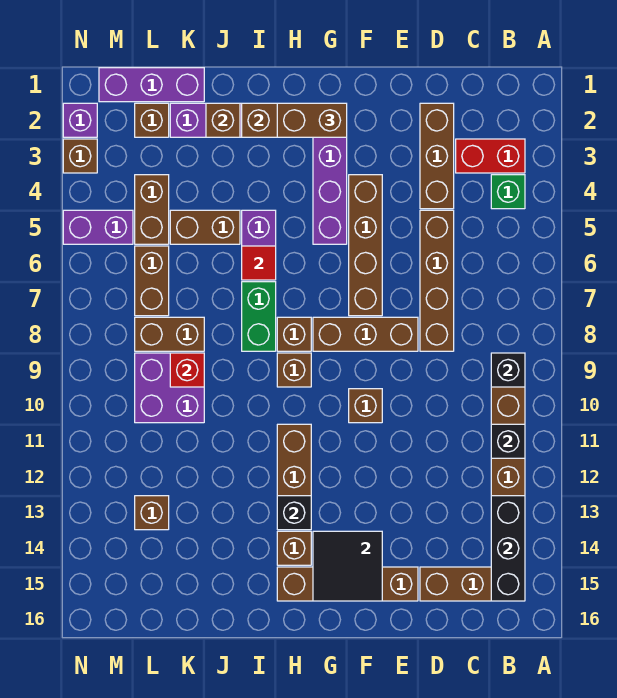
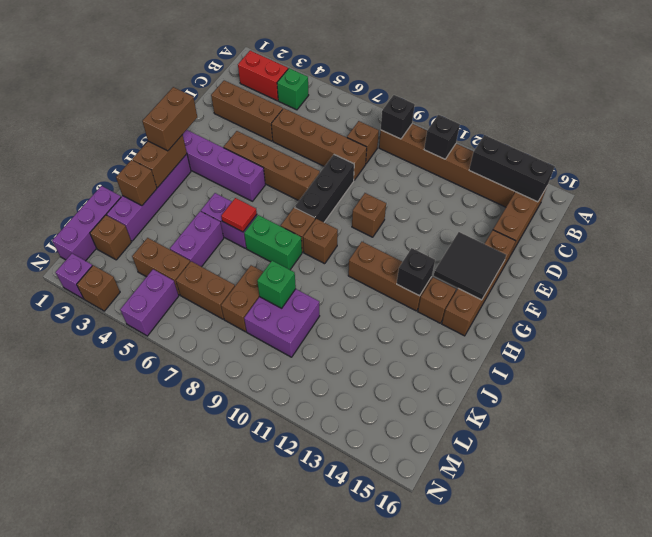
red 1x2 brick [456,139,525,173] -> red 1x2 brick turned to [238,51,288,101]
brown 1x3 brick [313,317,418,351] -> black 1x3 brick [295,155,354,222]
brown 1x2 brick [170,210,240,244] -> purple 1x2 brick [170,211,224,267]
red 1x1 brick [170,353,204,387] -> green 1x1 brick [257,261,296,308]
brown 1x1 brick [135,496,169,530] -> brown 1x1 brick moved to [347,121,379,163]

